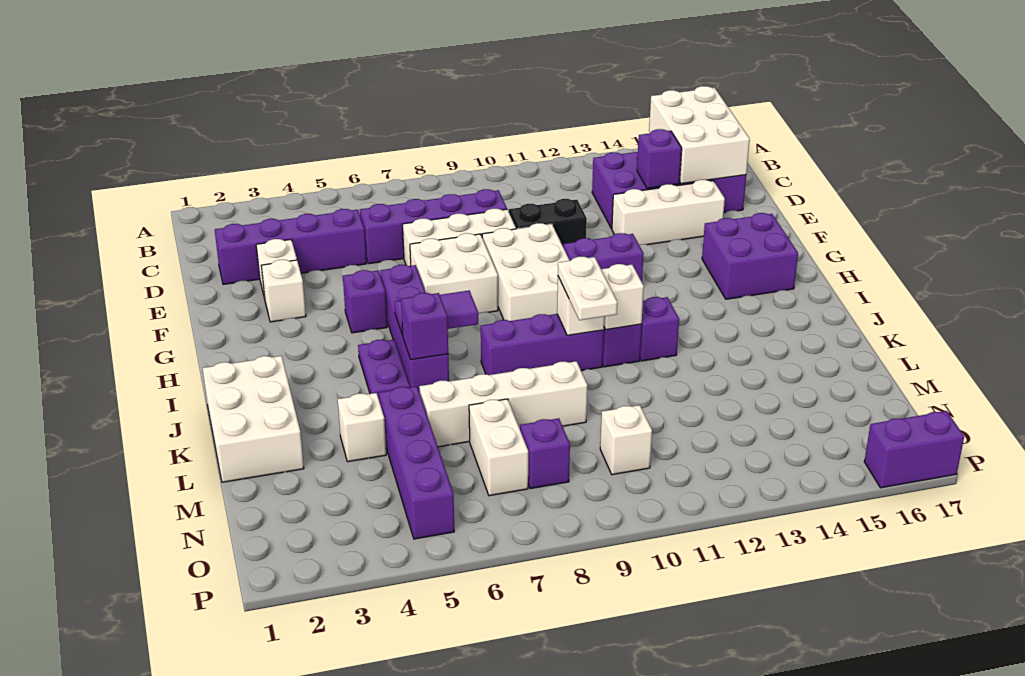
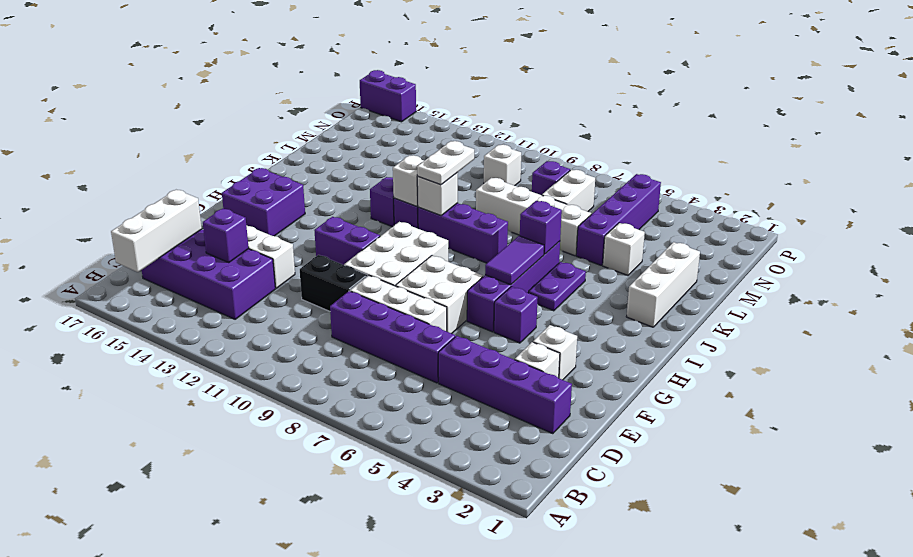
white 2x3 brick [649,86,750,184] -> white 1x3 brick [111,190,202,272]
purple 1x2 tile [395,291,478,335] -> purple 1x2 tile turned to [485,236,544,285]
white 2x3 brick [203,356,304,482] -> white 1x3 brick [626,242,700,327]

